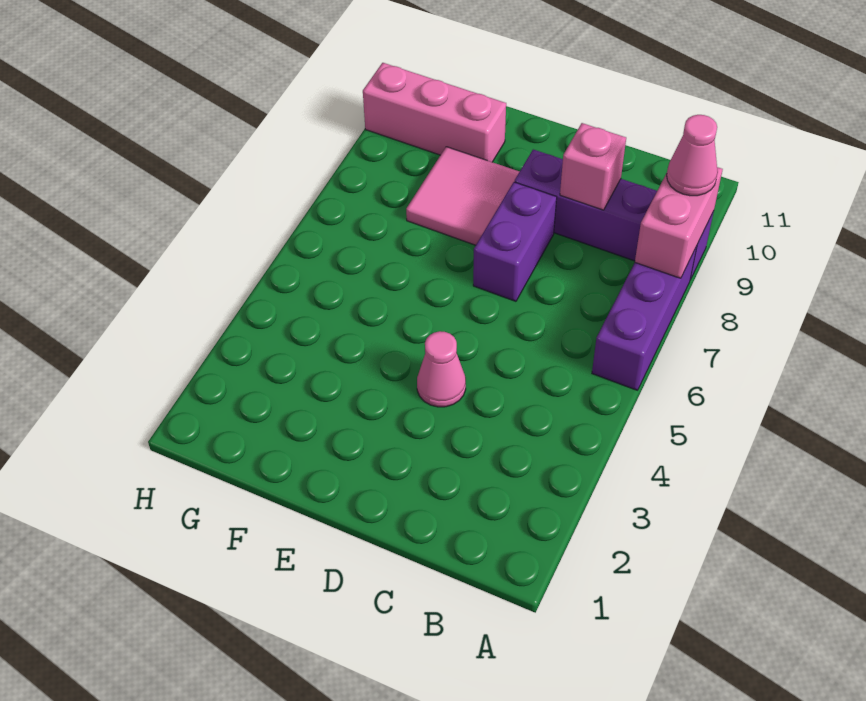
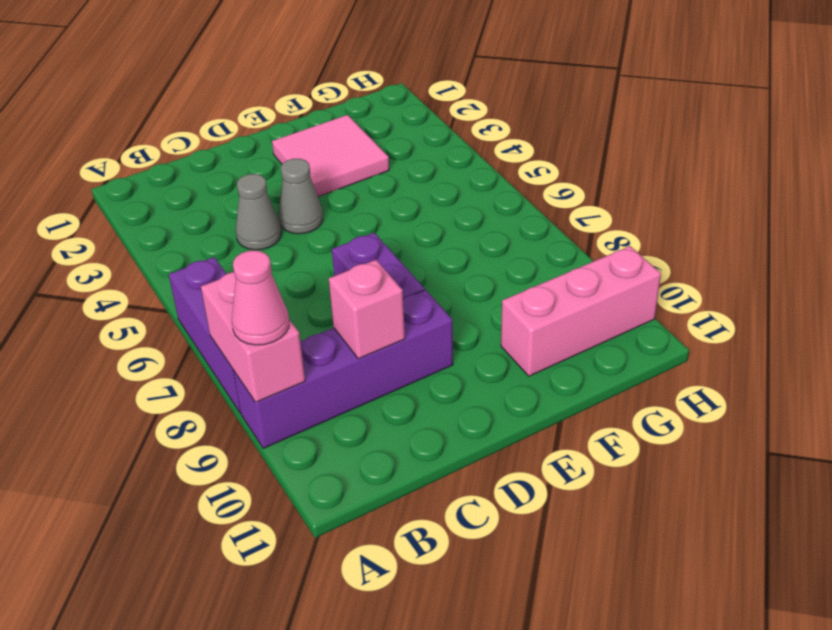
none -> grey 1x1 cone [236,174,281,250]
pink 1x1 cone [417,331,466,407] -> grey 1x1 cone [278,159,323,234]
pink 2x2 tile [406,147,520,245] -> pink 2x2 tile moved to [272,115,389,197]

